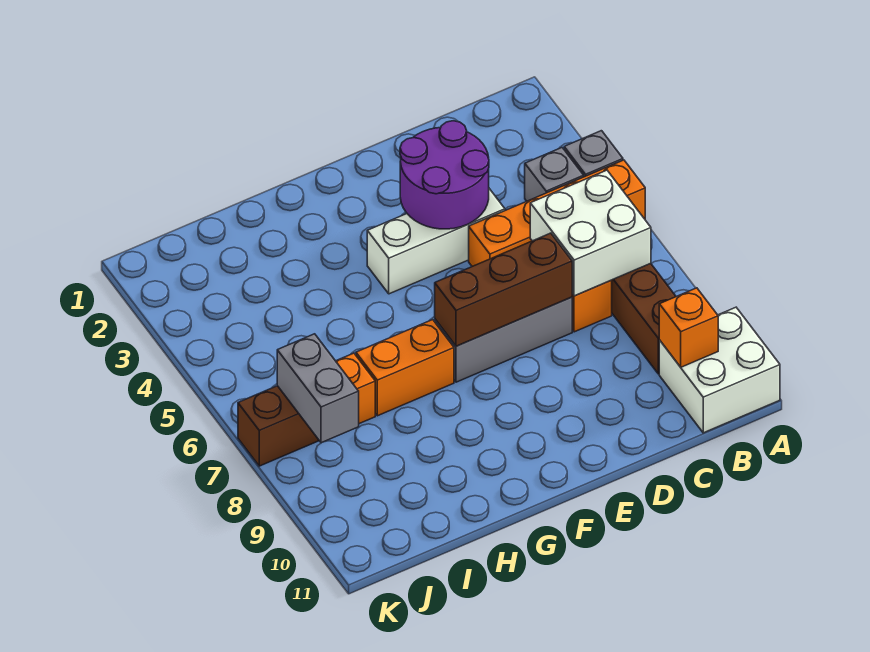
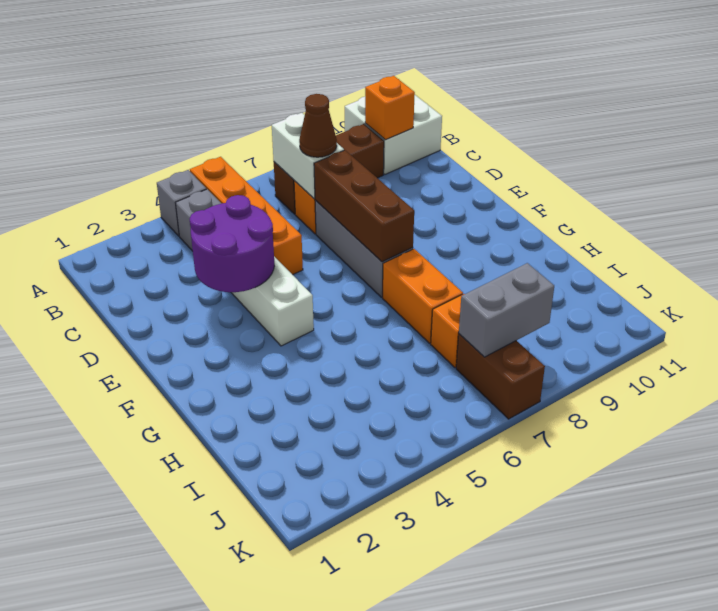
white 2x2 brick [530,170,651,296] -> white 1x2 brick [272,113,344,199]
none -> brown 1x1 cone [299,94,337,157]

